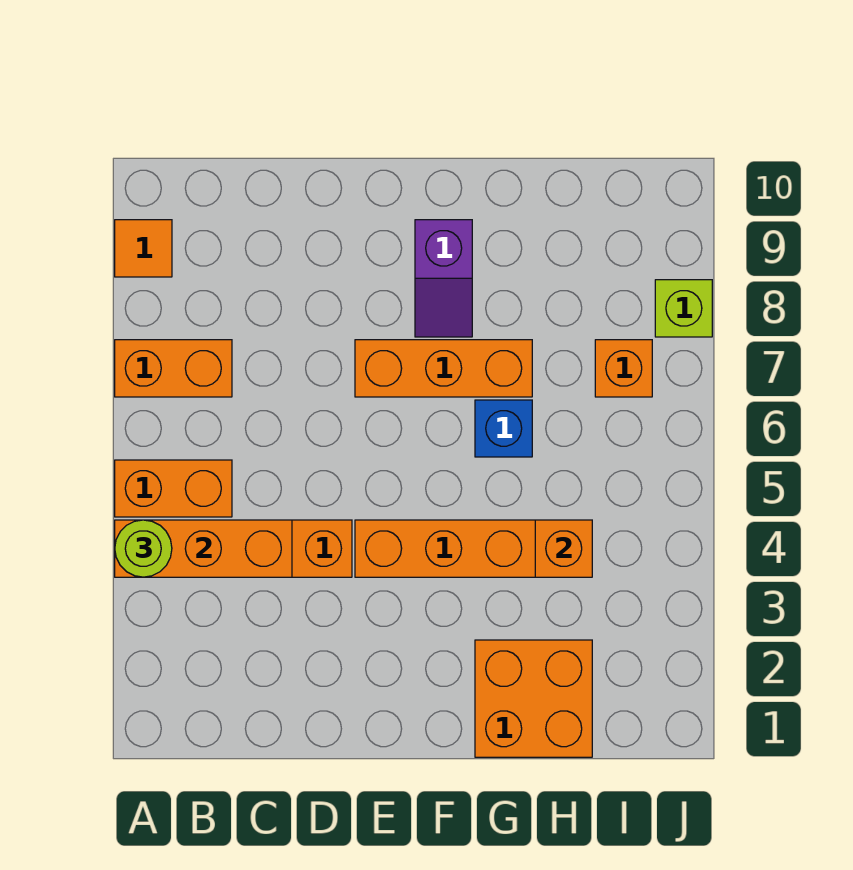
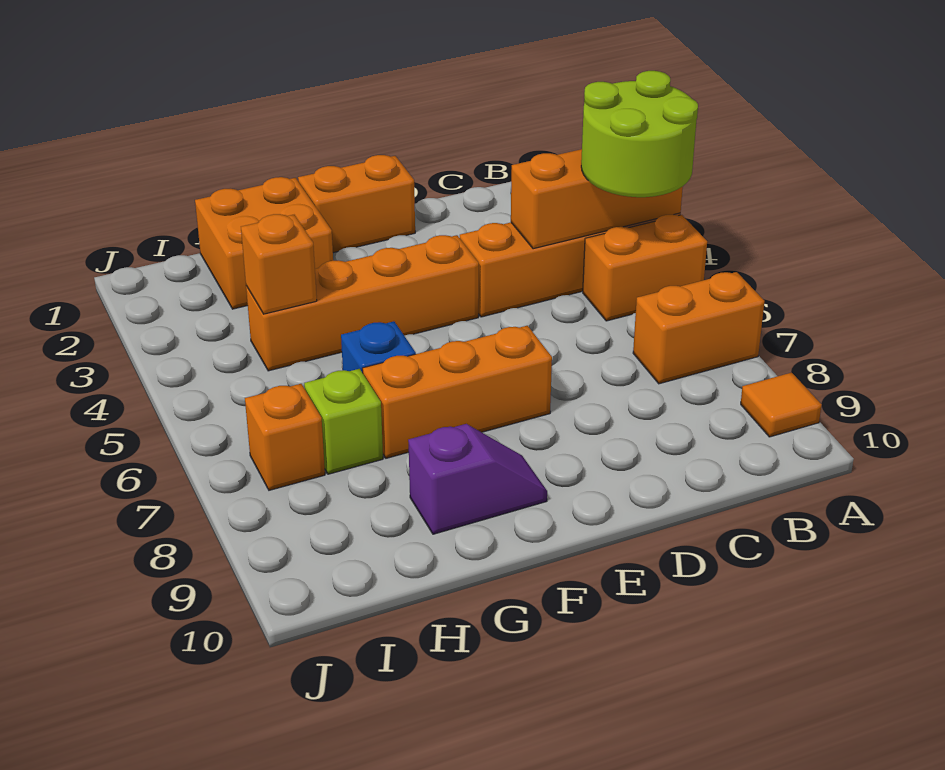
lime 1x1 round brick [115,520,172,577] -> lime 2x2 round brick [581,71,698,197]
none -> orange 1x2 brick [298,155,415,253]
purple 1x2 slope [415,220,472,337] -> purple 1x2 slope turned to [408,424,547,534]
lime 1x1 brick [655,280,712,337] -> lime 1x1 brick moved to [304,369,383,474]

